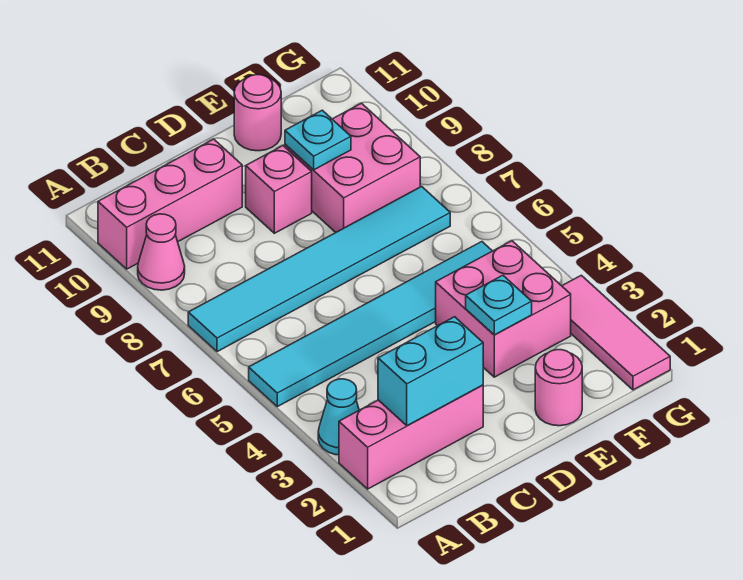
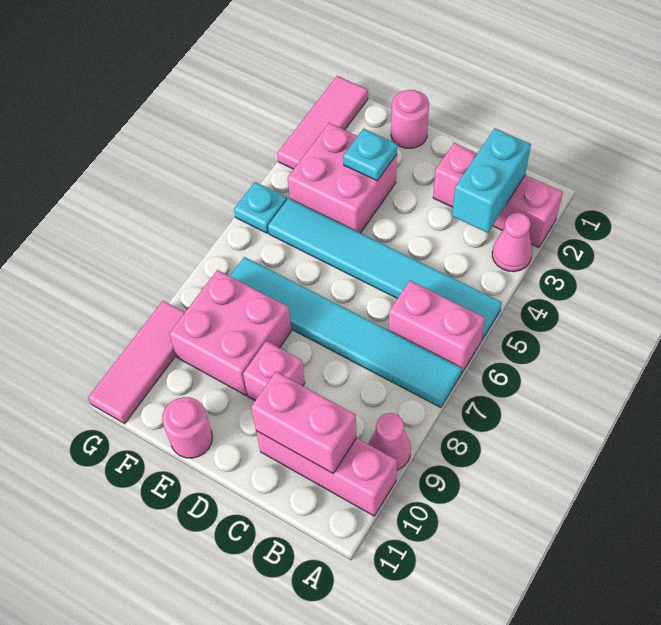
cyan 1x1 cone [318,379,359,455] -> pink 1x1 cone [492,212,532,272]
none -> pink 1x2 brick [389,281,485,374]
cyan 1x2 brick [378,317,483,426] -> cyan 1x2 brick turned to [452,128,531,233]
none -> pink 1x2 brick [251,372,357,473]
cyan 1x1 plate [285,110,351,170] -> cyan 1x1 plate moved to [234,182,287,233]
none -> pink 1x3 tile [88,301,185,424]

